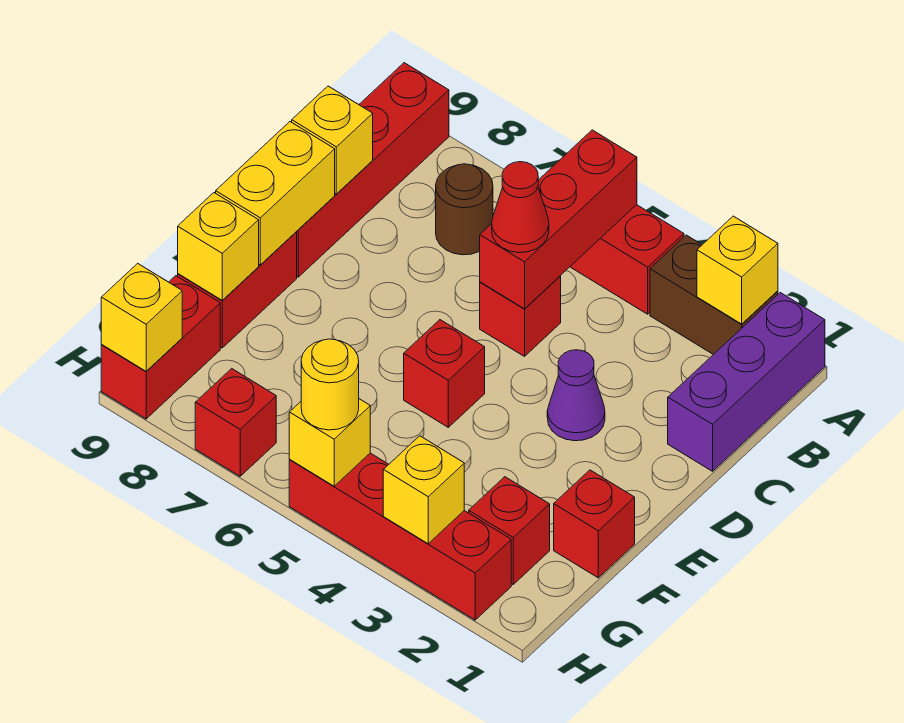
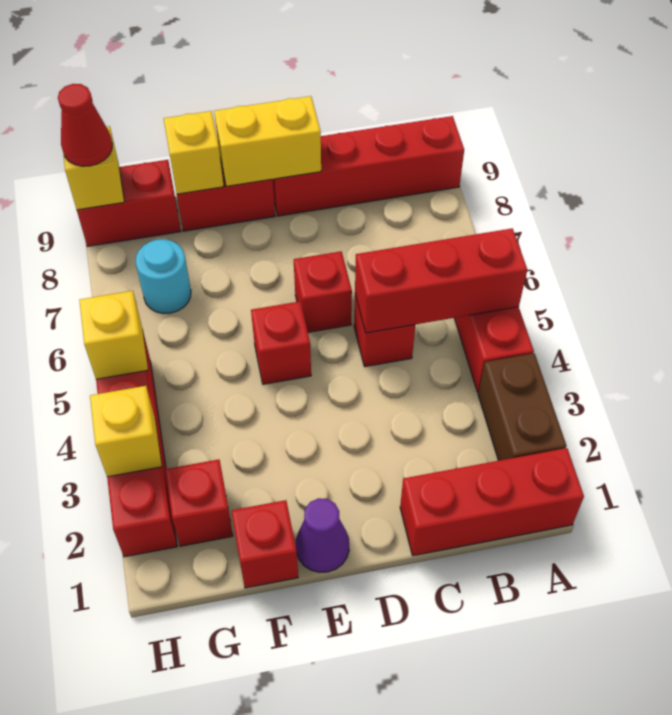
purple 1x3 brick [668,293,825,471] -> red 1x3 brick [400,448,584,556]
yellow 1x1 brick [697,216,778,324] -> none
brown 1x1 round brick [436,164,493,255] -> none
red 1x1 cone [492,162,549,253] -> red 1x1 cone moved to [58,84,112,166]
yellow 1x1 brick [292,86,373,194] -> none
purple 1x1 cone [547,350,605,441] -> purple 1x1 cone moved to [296,498,349,572]
none -> cyan 1x1 round brick [136,239,191,314]
yellow 1x1 round brick [301,339,359,430] -> none
red 1x1 brick [195,369,276,476] -> red 1x1 brick moved to [294,251,352,332]

